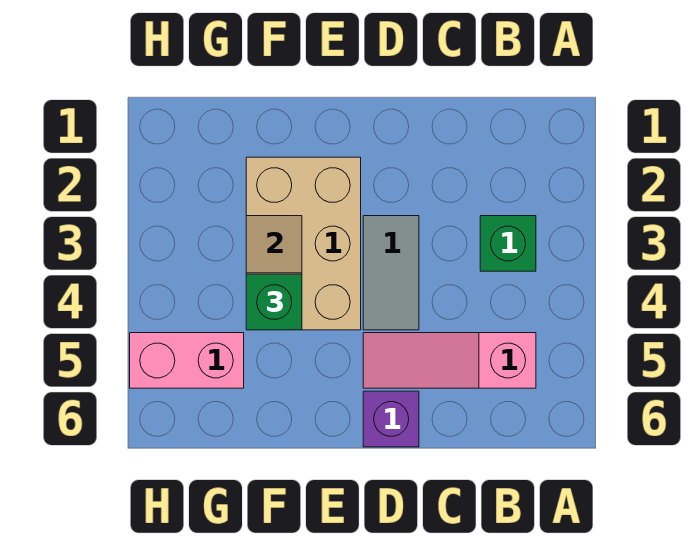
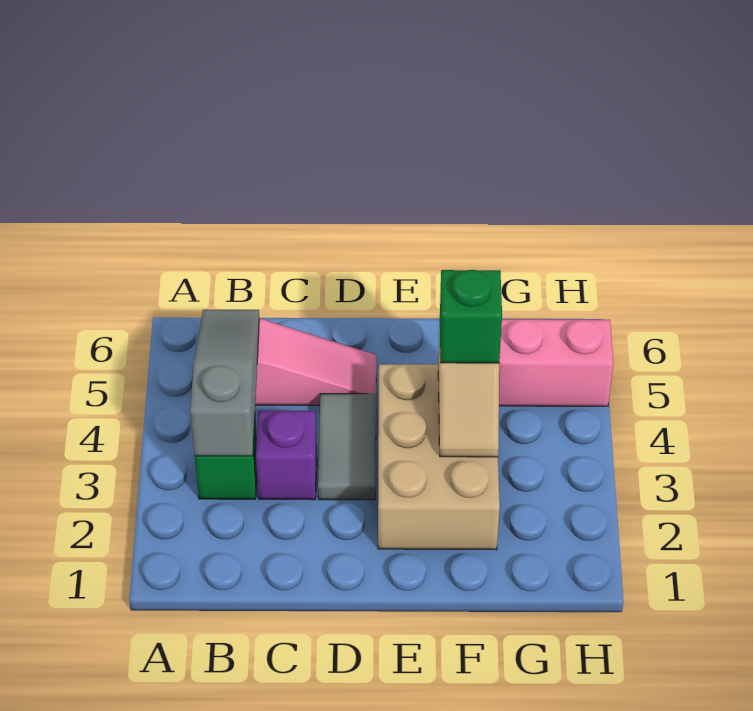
none -> grey 1x3 slope [190,310,259,456]
purple 1x1 brick [363,391,419,447] -> purple 1x1 brick moved to [256,411,317,500]

